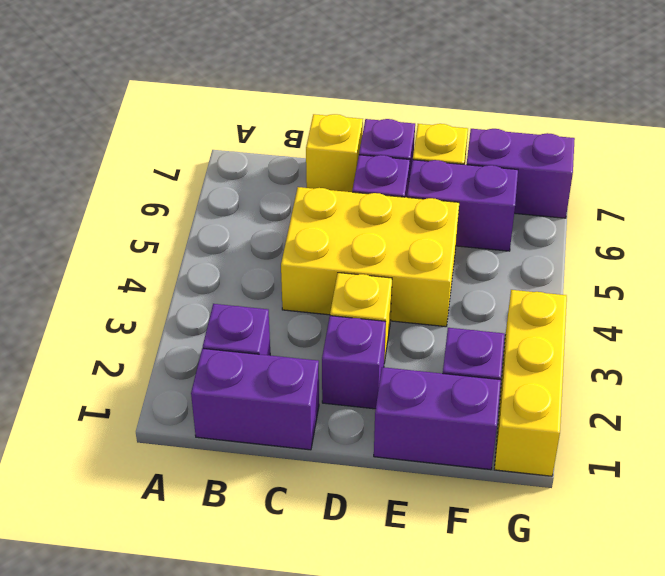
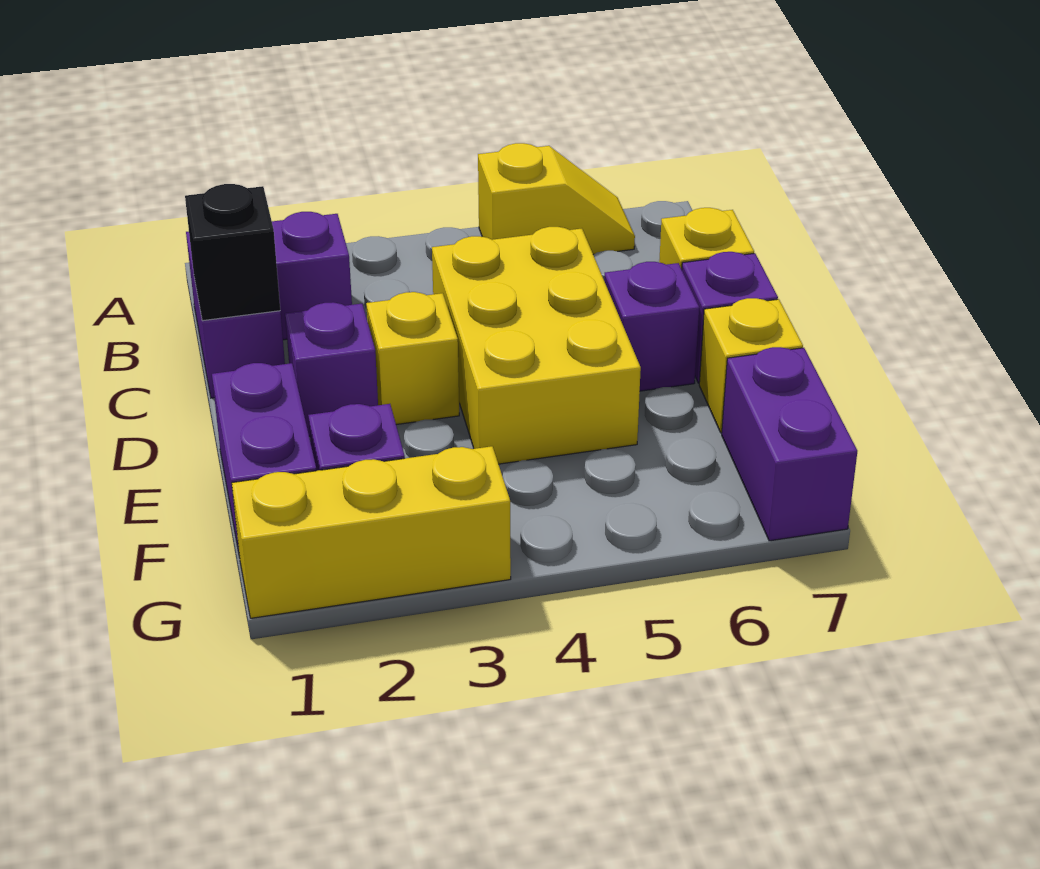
none -> yellow 1x2 slope [478,143,635,255]
none -> black 1x1 brick [185,184,280,321]
purple 1x2 brick [407,160,518,251] -> none

